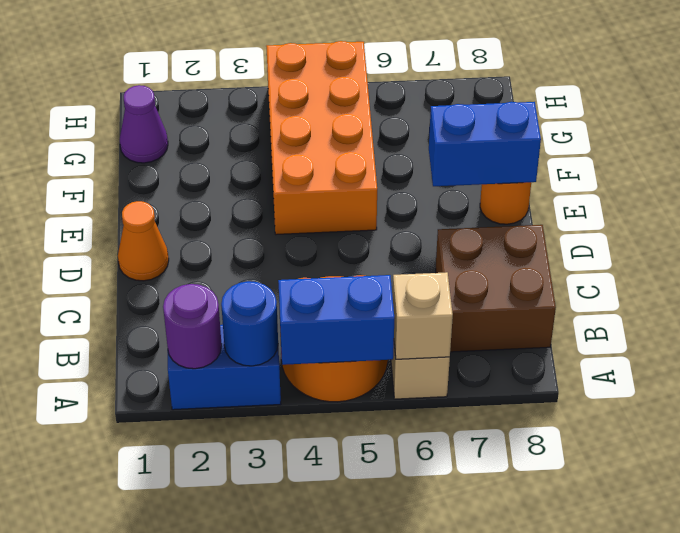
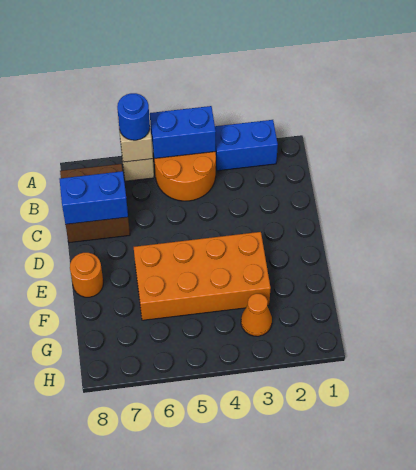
purple 1x1 round brick [163,284,222,369] -> none
blue 1x1 round brick [221,281,278,366] -> blue 1x1 round brick moved to [117,93,150,140]
orange 1x1 cone [118,201,169,281] -> orange 1x1 cone moved to [241,293,272,336]
orange 2x4 brick [266,41,377,235] -> orange 2x4 brick turned to [134,232,271,320]
blue 1x2 brick [429,102,541,186] -> blue 1x2 brick moved to [59,171,128,224]
purple 1x1 cone [119,85,168,163] -> none

